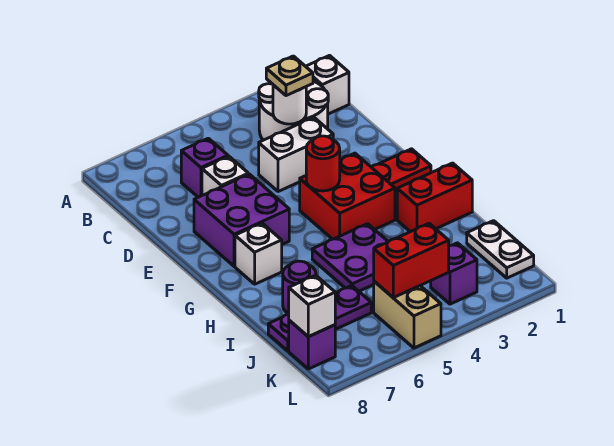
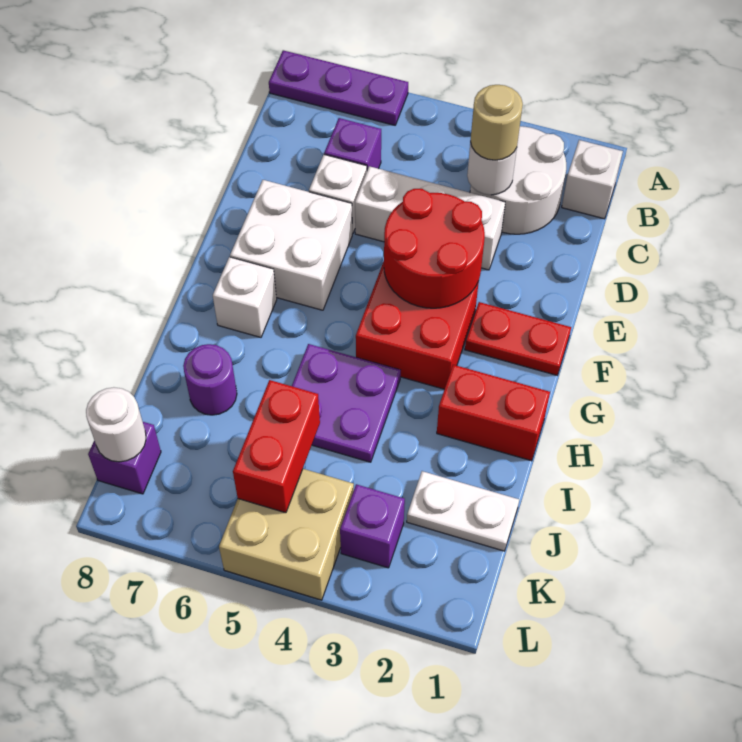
tan 1x1 plate [266,56,313,96] -> tan 1x1 round brick [470,85,523,160]
white 1x2 brick [259,117,333,192] -> white 1x3 brick [355,166,505,270]
purple 2x2 brick [194,174,289,266] -> white 2x2 brick [230,180,352,310]
red 1x1 round brick [306,136,340,191] -> red 2x2 round brick [384,189,485,308]
white 1x2 plate [467,221,534,278] -> white 1x2 plate turned to [407,471,519,551]
purple 1x3 plate [268,286,371,351] -> purple 1x3 plate moved to [269,50,408,125]
red 1x2 brick [374,224,449,298] -> red 1x2 brick turned to [233,380,320,513]
tan 1x2 brick [374,281,441,348] -> tan 2x2 brick [219,469,354,600]
white 1x1 brick [289,275,335,337] -> white 1x1 round brick [86,387,146,462]

